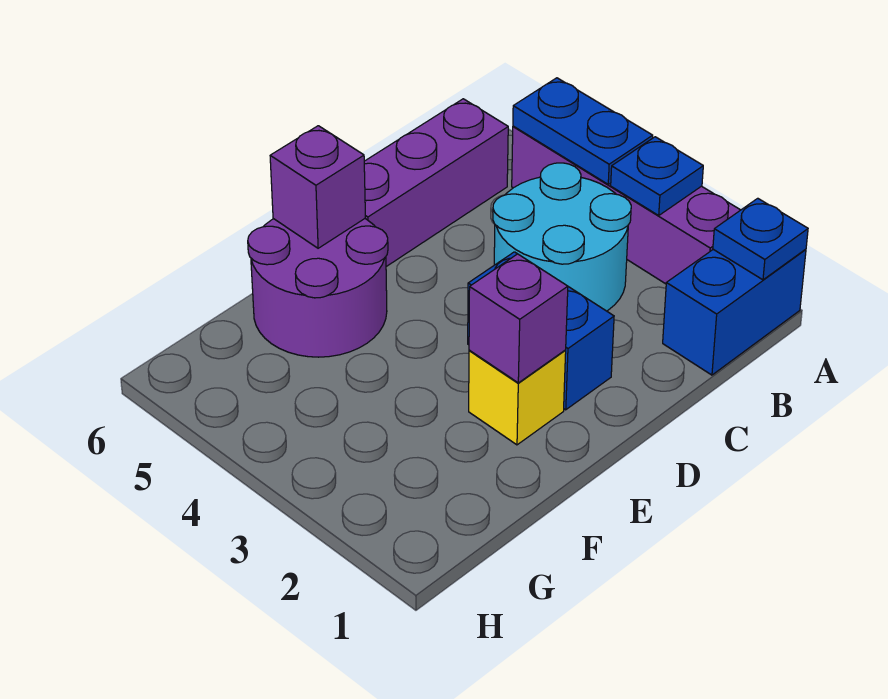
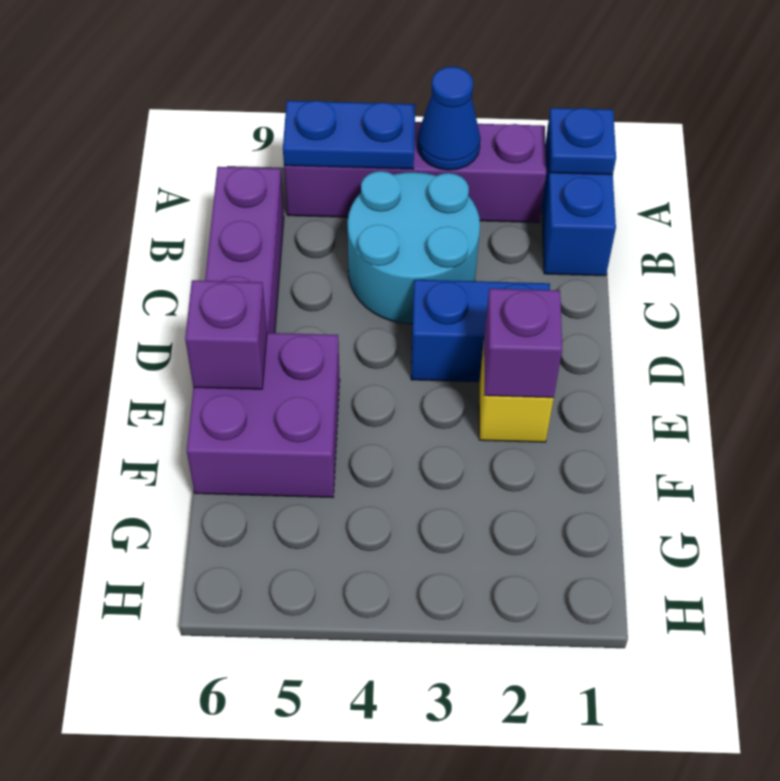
blue 1x1 plate [611,137,703,215] -> blue 1x1 cone [417,67,481,170]
purple 2x2 round brick [248,219,388,357] -> purple 2x2 brick [187,333,340,498]

